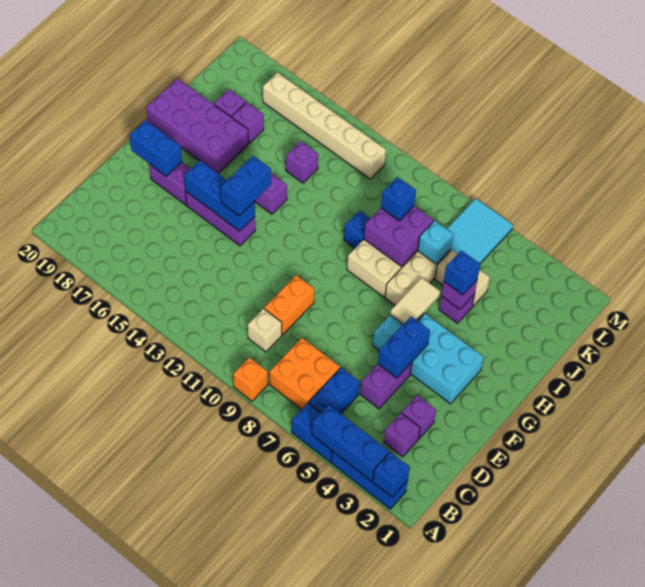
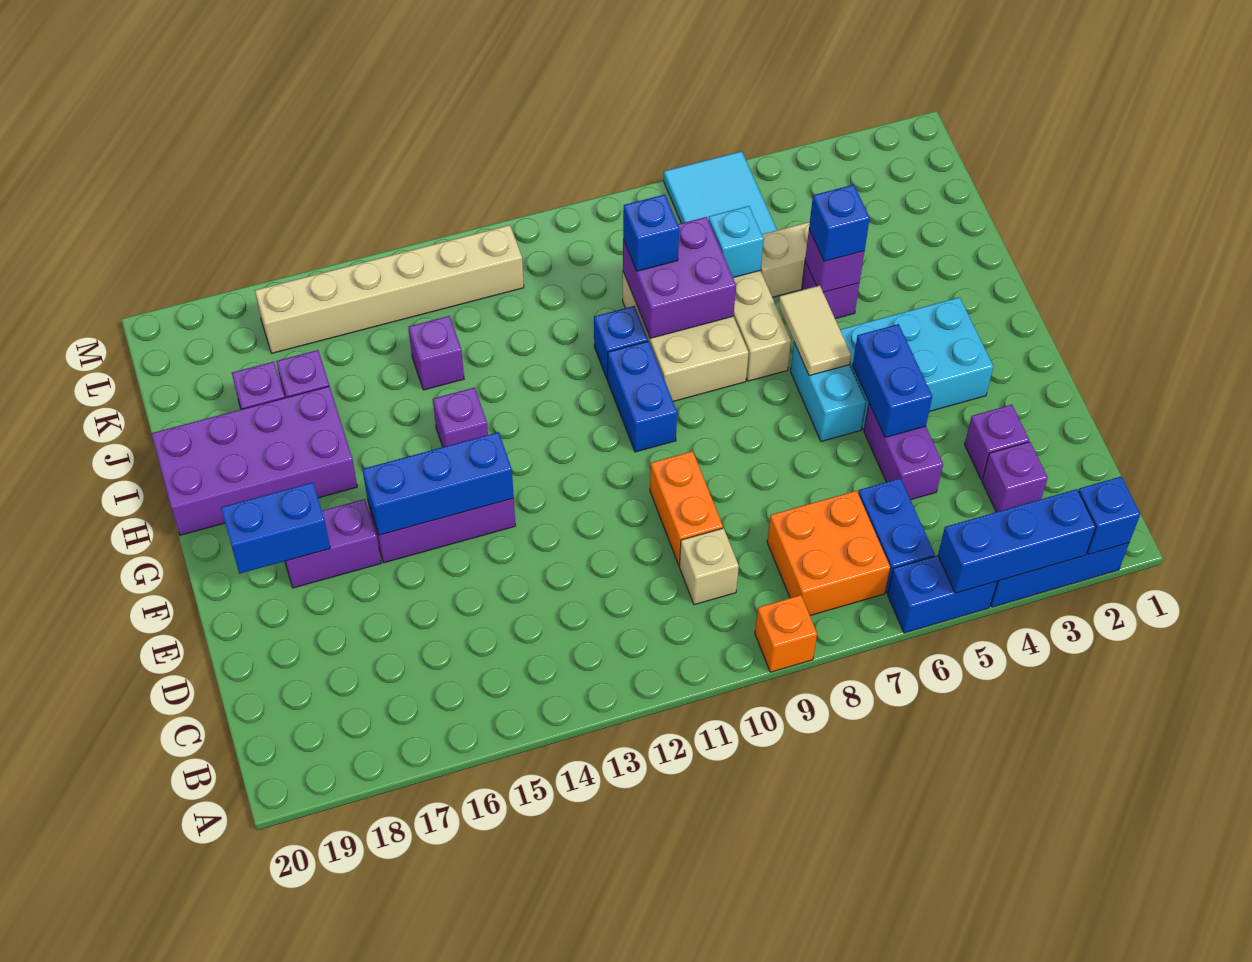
blue 1x2 brick [221,156,271,216] -> blue 1x2 brick moved to [608,341,677,452]

